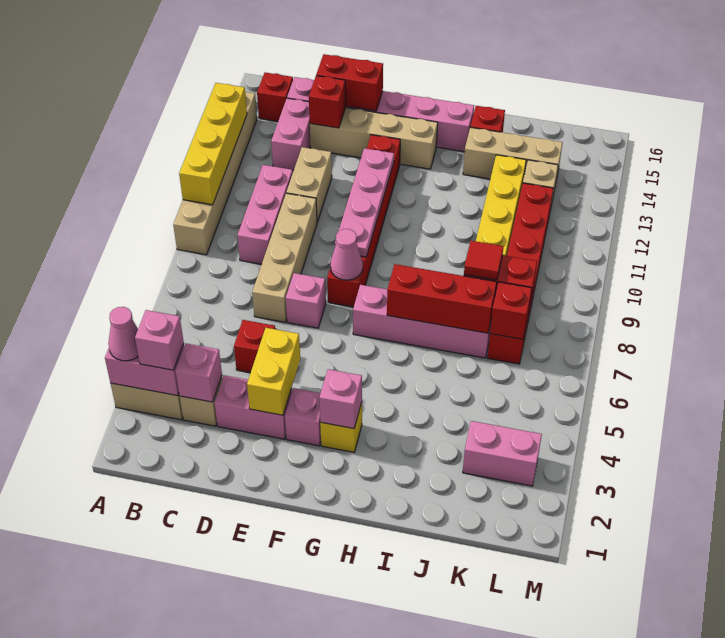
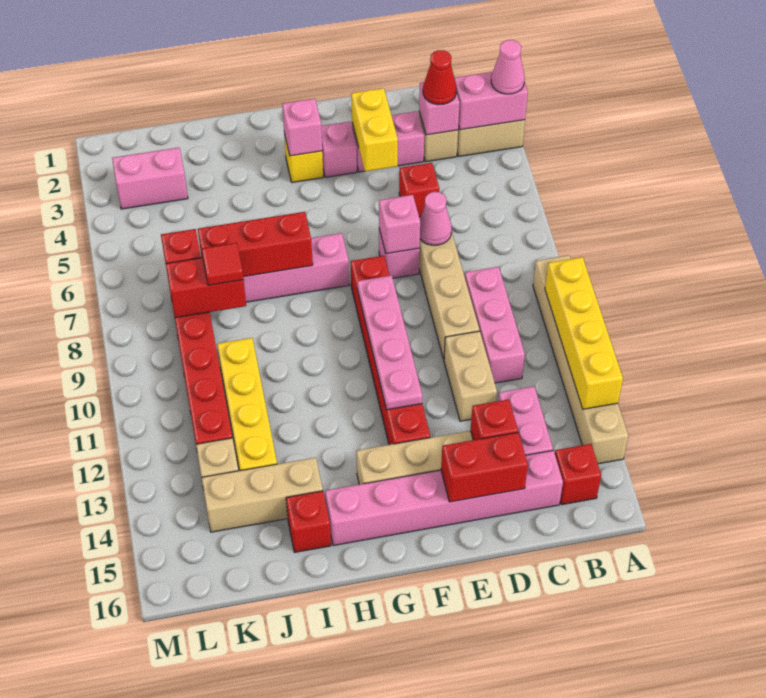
pink 1x1 brick [135,310,184,370] -> pink 1x1 brick moved to [379,195,420,254]
none -> red 1x1 cone [423,50,456,105]
pink 1x1 cone [330,229,363,280] -> pink 1x1 cone moved to [420,192,452,245]

